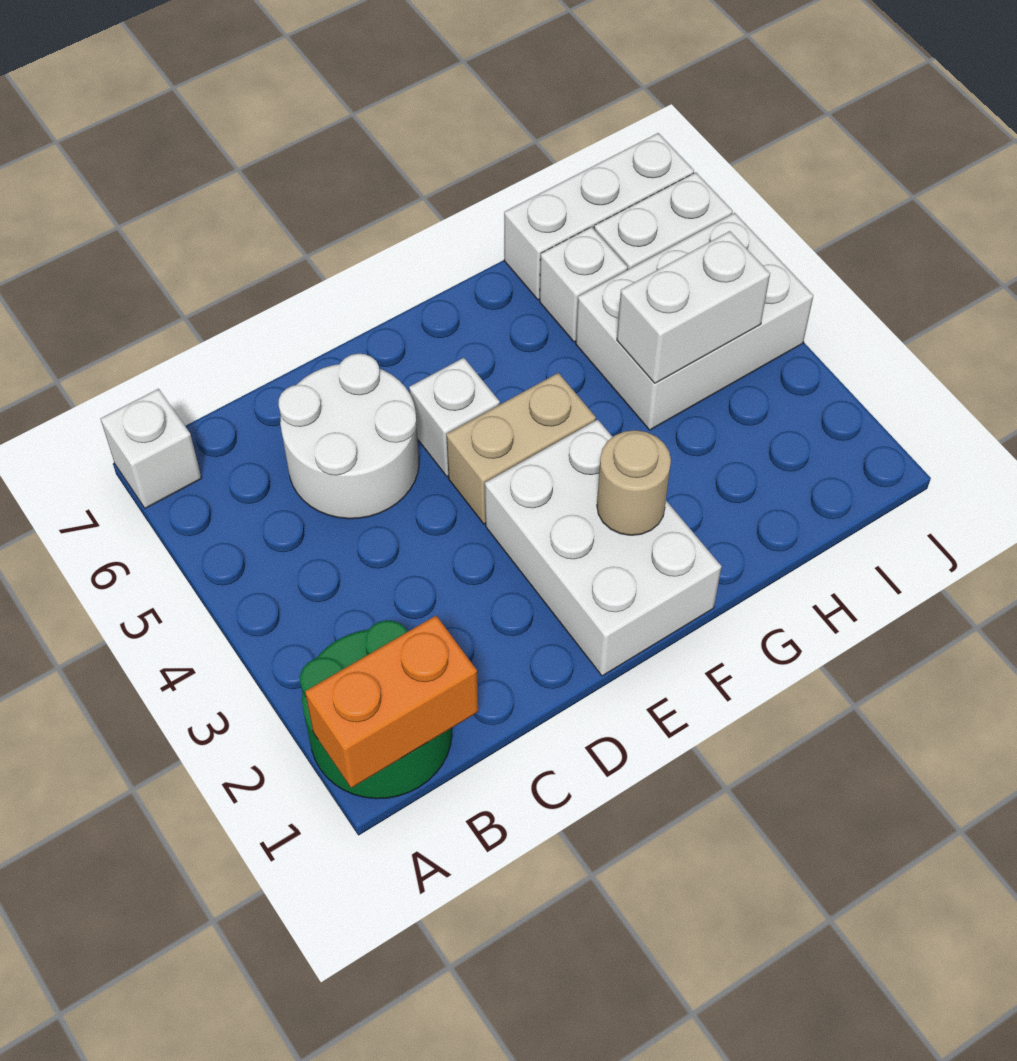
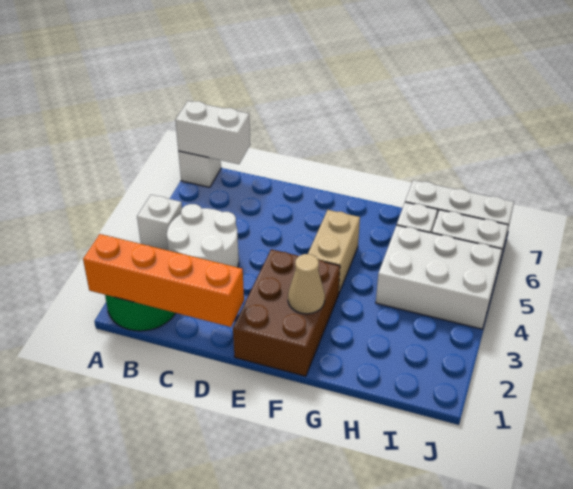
orange 1x2 brick [305,616,478,788] -> orange 1x4 brick [83,234,244,327]
white 2x2 round brick [279,354,419,519] -> white 2x2 round brick moved to [167,204,239,267]
white 2x3 brick [485,420,722,676] -> brown 2x3 brick [233,249,340,376]
tan 1x2 brick [446,373,596,524] -> tan 1x2 brick turned to [308,210,360,293]
white 1x1 brick [409,358,500,476] -> white 1x1 brick moved to [137,195,182,250]
tan 1x1 round brick [597,430,671,535] -> tan 1x1 cone [288,254,325,314]
white 1x2 brick [617,231,770,383] -> white 1x2 brick moved to [175,101,250,164]

